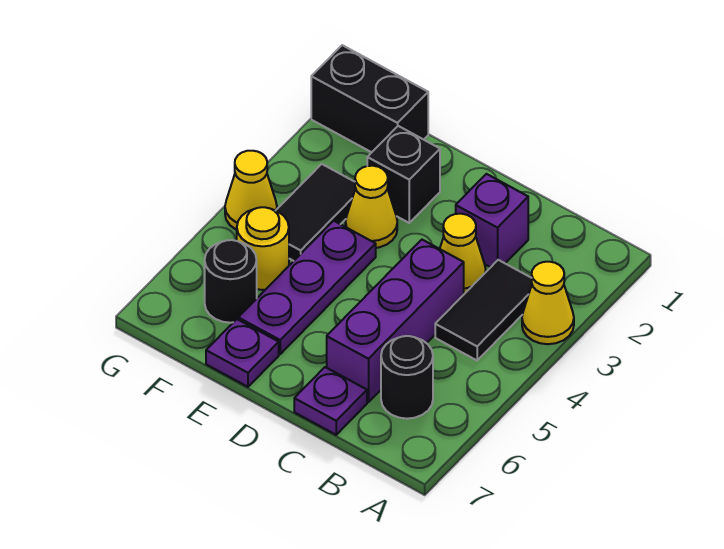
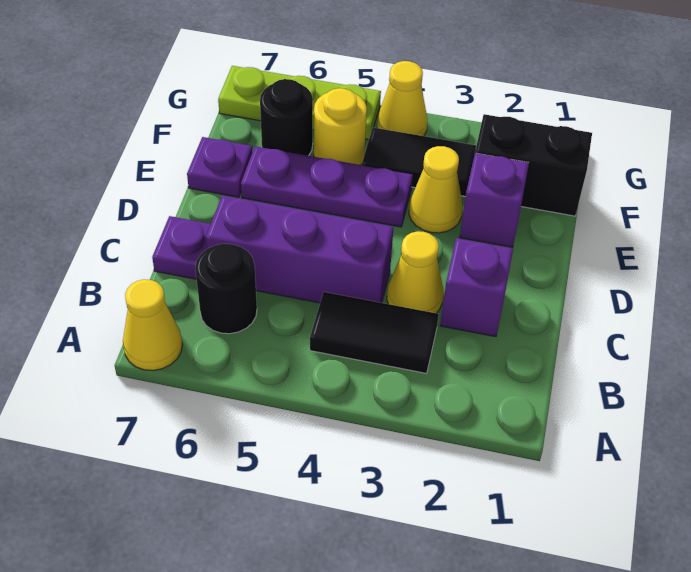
yellow 1x1 cone [522,262,574,344] -> yellow 1x1 cone moved to [123,279,182,370]
black 1x1 brick [367,126,440,223] -> purple 1x1 brick [460,153,529,247]
black 1x2 brick [311,45,428,152] -> black 1x2 brick turned to [475,114,592,216]
none -> lime 1x3 plate [218,66,381,140]

